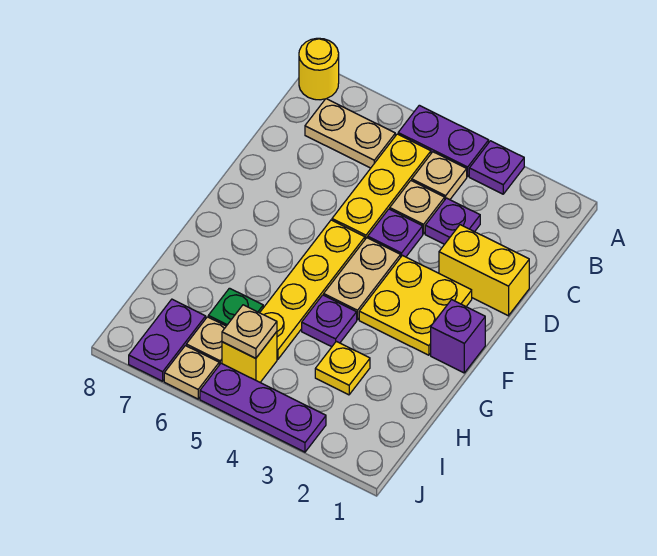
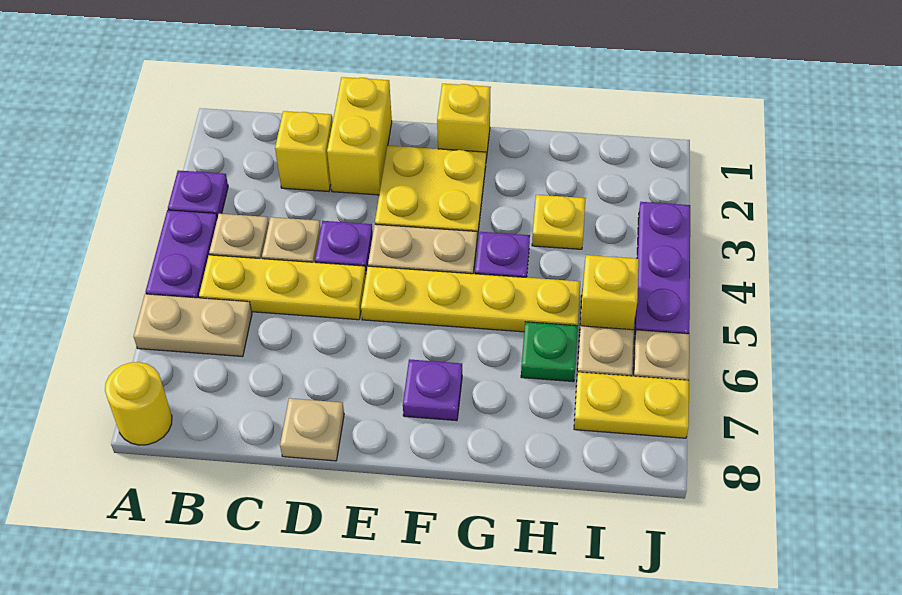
tan 1x2 plate [305,99,395,168] -> tan 1x2 plate turned to [134,294,252,357]
none -> yellow 1x1 brick [275,111,333,192]
purple 1x1 plate [425,198,480,244] -> purple 1x1 plate moved to [403,359,462,421]
purple 1x1 brick [431,300,485,373] -> yellow 1x1 brick [437,84,491,159]
tan 1x1 plate [222,305,277,358] -> tan 1x1 plate moved to [280,398,344,461]
purple 1x2 plate [129,299,206,381] -> yellow 1x2 plate [574,372,689,438]

